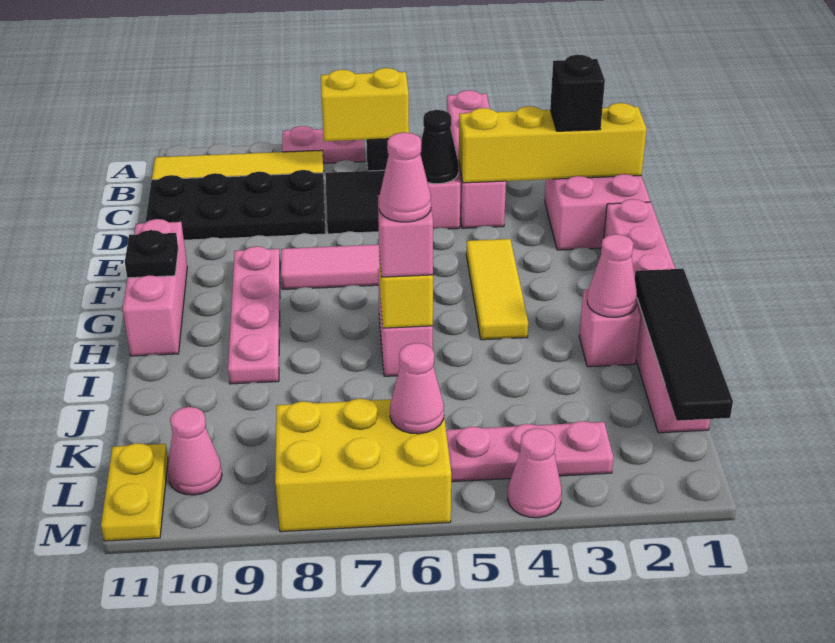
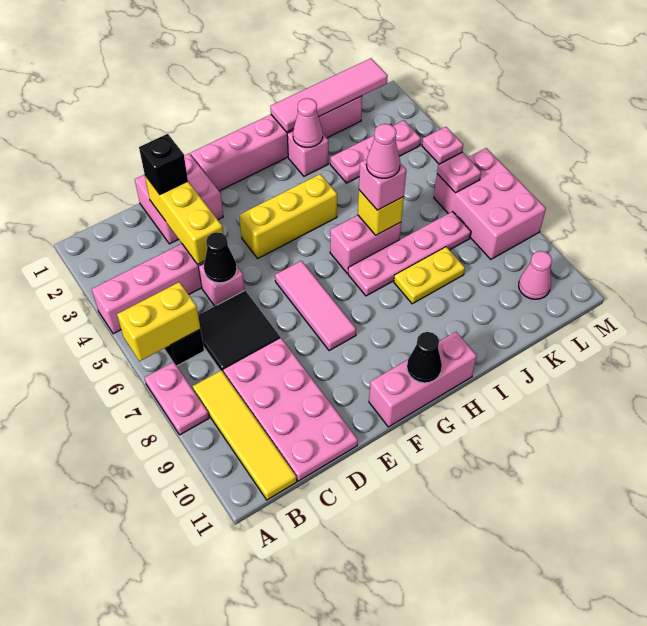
yellow 1x2 brick [321,68,409,141] -> yellow 1x2 brick turned to [117,282,200,361]
black 2x4 plate [145,170,326,240] -> pink 2x4 plate [223,338,358,481]
yellow 1x4 brick [459,103,647,183] -> yellow 1x3 brick [145,176,223,264]
yellow 1x3 tile [466,239,528,340] -> yellow 1x3 brick [239,174,337,258]
pink 1x4 plate [228,246,280,384] -> pink 1x4 plate moved to [348,211,471,296]
black 1x1 plate [125,230,178,278] -> black 1x1 cone [407,332,442,383]
black 1x4 tile [635,269,733,421] -> pink 1x4 tile [270,58,388,132]
pink 1x3 plate [446,421,613,482] -> pink 1x3 plate turned to [330,120,421,183]
yellow 2x3 brick [275,398,451,532] -> pink 2x3 brick [434,148,546,259]
pink 1x1 cone [390,343,444,434] -> pink 1x1 plate [437,152,481,193]
yellow 1x2 plate [101,443,168,541] -> yellow 1x2 plate moved to [394,247,465,304]
pink 1x1 cone [508,428,562,518] -> pink 1x1 plate [422,127,463,164]

